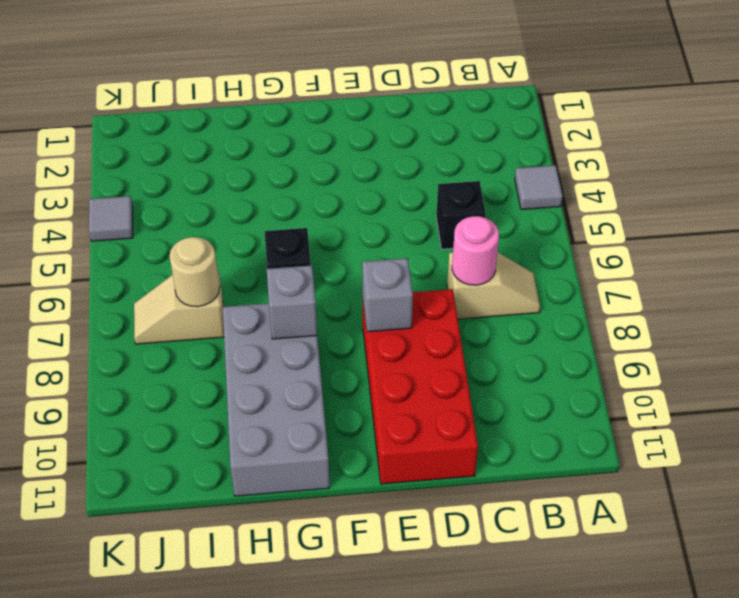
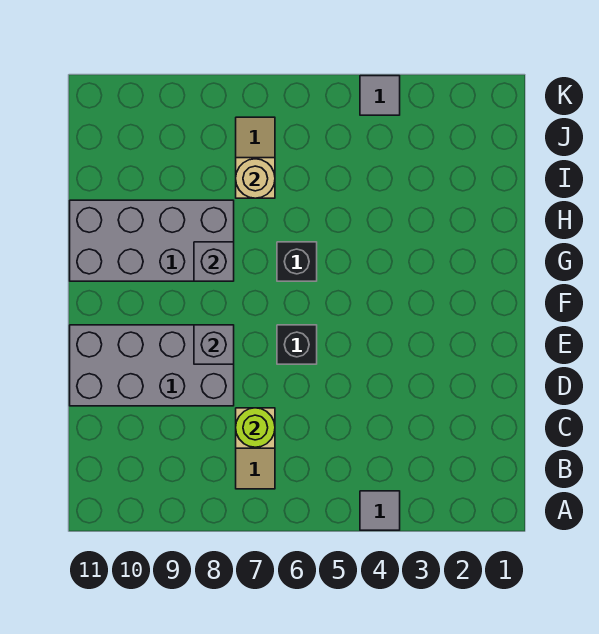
black 1x1 brick [436,181,486,249] -> black 1x1 brick moved to [277,325,317,364]
pink 1x1 round brick [452,216,499,285] -> lime 1x1 round brick [236,408,275,447]
red 2x4 brick [363,289,478,484] -> grey 2x4 brick [70,325,234,406]

